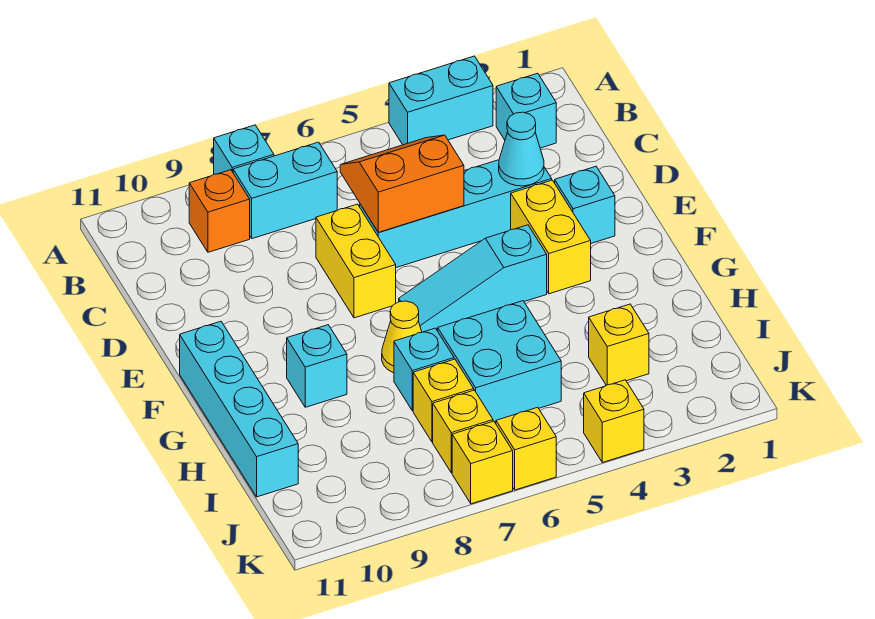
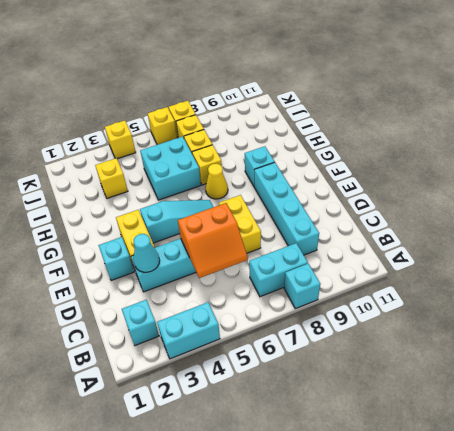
orange 1x1 brick [189,170,250,252] -> none
cyan 1x4 brick [180,321,298,497] -> cyan 1x4 brick moved to [254,162,319,255]
cyan 1x1 brick [394,328,454,411] -> yellow 1x1 brick [192,145,222,185]

